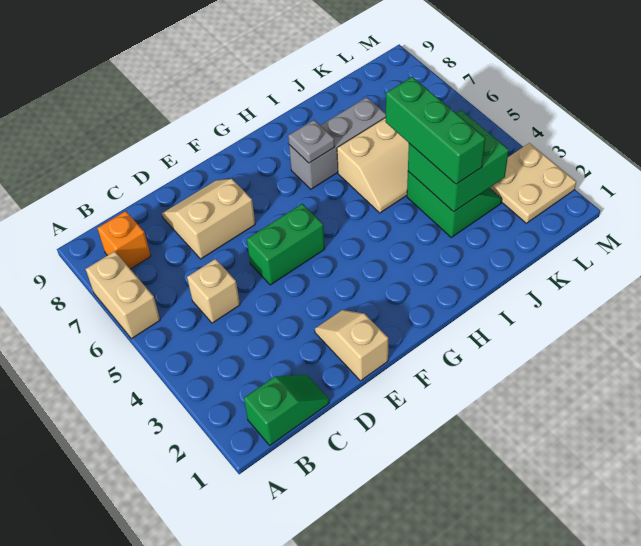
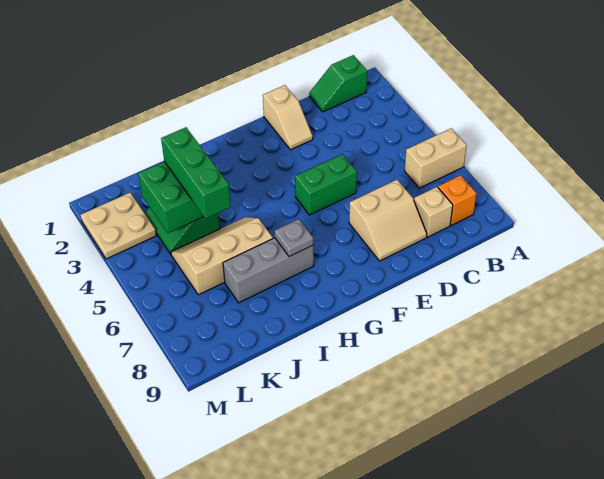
tan 1x2 brick [86,251,160,339] -> tan 1x2 brick turned to [405,128,467,188]
tan 1x1 brick [187,259,240,323] -> tan 1x1 brick moved to [414,187,453,237]

